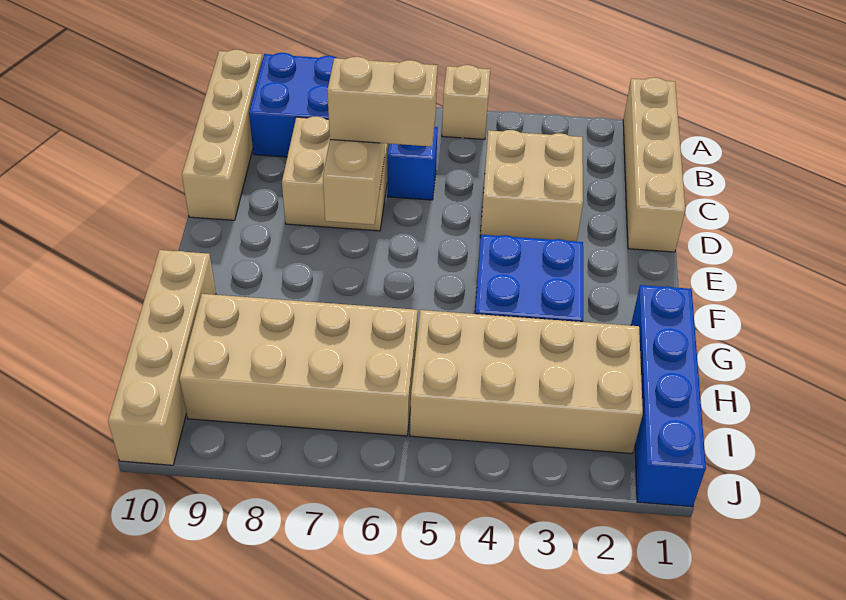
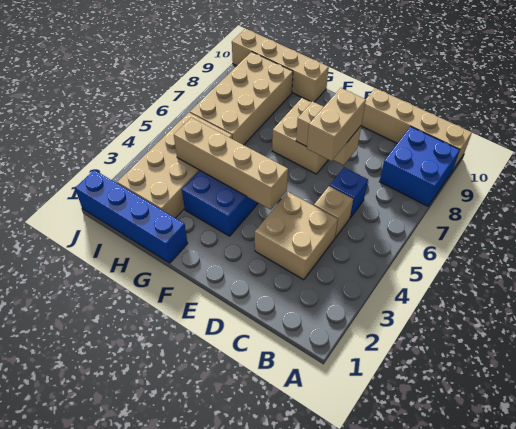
tan 1x4 brick [623,77,685,252] -> tan 1x4 brick moved to [174,118,288,210]
tan 1x1 brick [442,65,490,139] -> tan 1x1 brick moved to [314,186,353,238]
tan 2x2 brick [282,117,389,231] -> tan 2x2 brick moved to [272,98,328,174]

